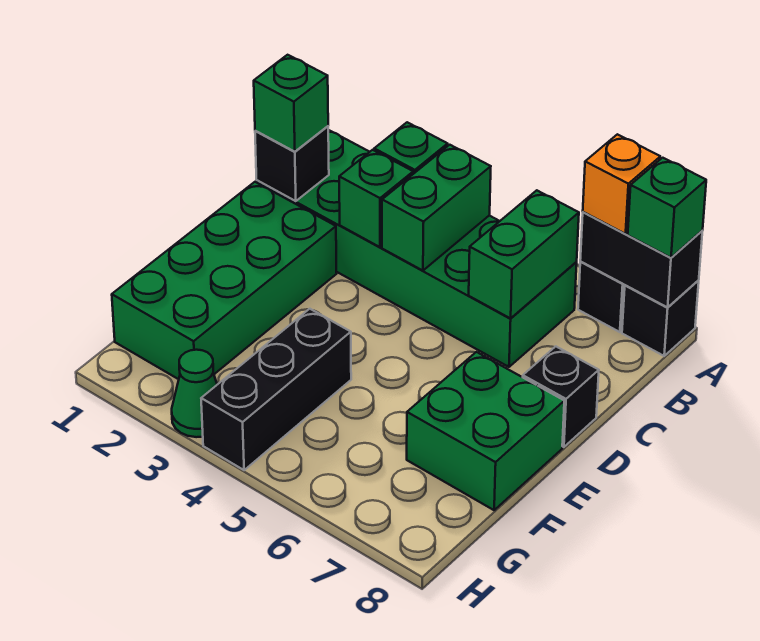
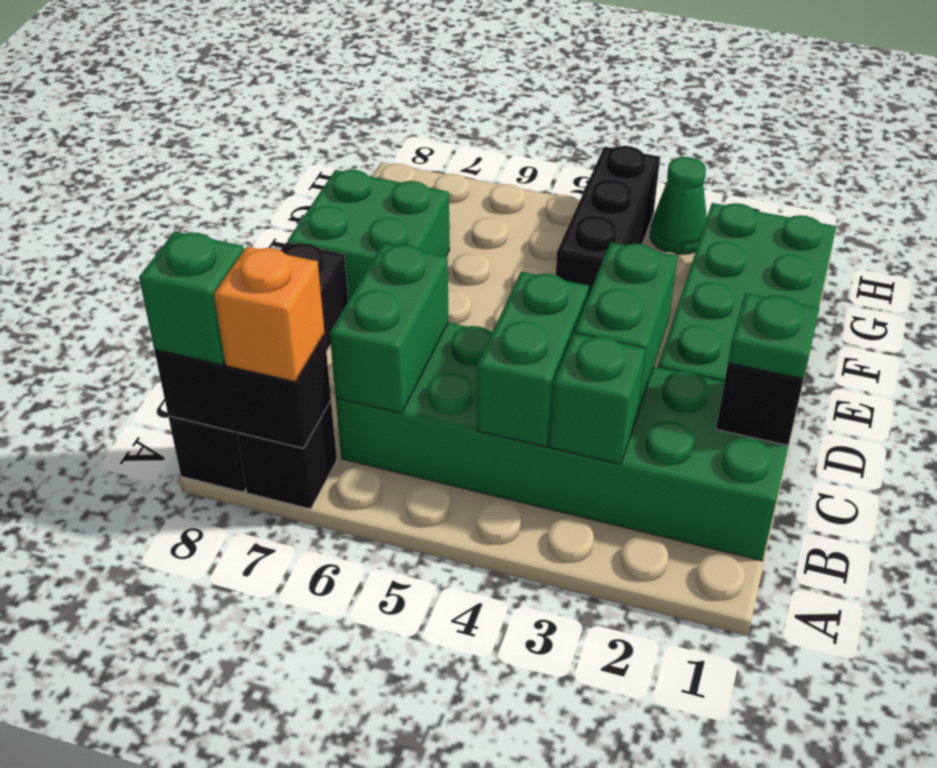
green 1x1 brick [254,55,328,152] -> green 1x1 plate [728,293,819,379]
green 1x1 brick [339,150,413,247] -> green 1x2 brick [574,242,678,412]

